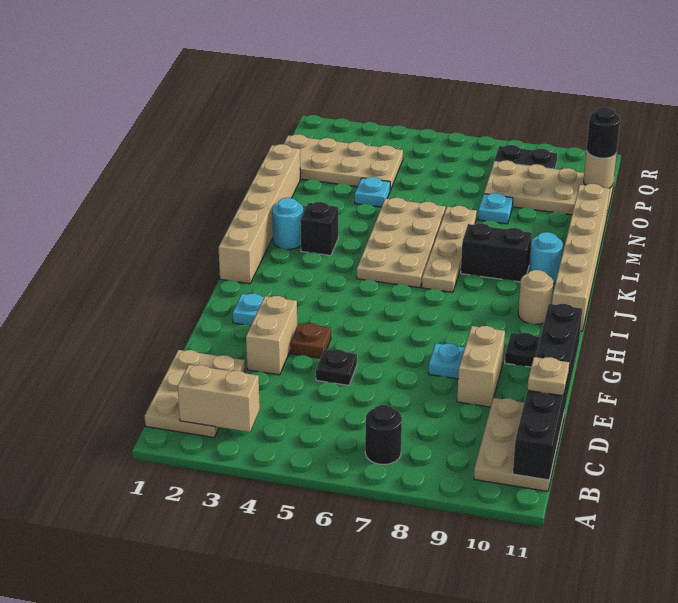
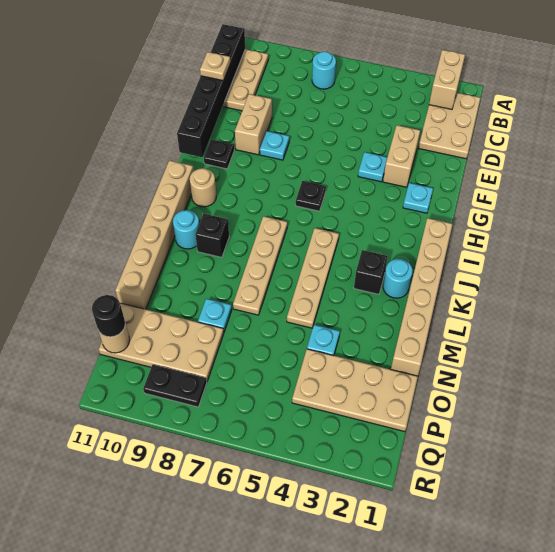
tan 1x2 brick [178,365,260,432] -> tan 1x2 brick turned to [429,50,465,109]
black 1x1 round brick [365,405,402,465] -> cyan 1x1 round brick [312,52,336,89]
black 1x1 plate [316,349,357,385] -> black 1x1 plate moved to [296,181,326,211]
brown 1x1 plate [290,323,331,358] -> cyan 1x1 plate [358,152,387,182]
tan 2x4 plate [357,198,445,288] -> tan 1x4 plate [287,228,339,328]
black 1x2 brick [461,223,532,282] -> black 1x1 brick [195,214,229,257]

